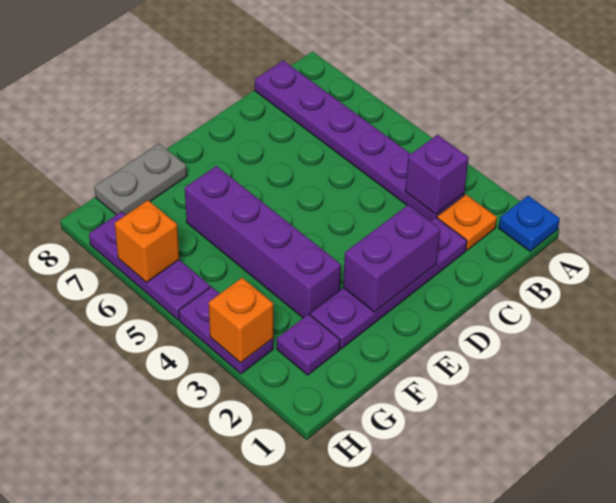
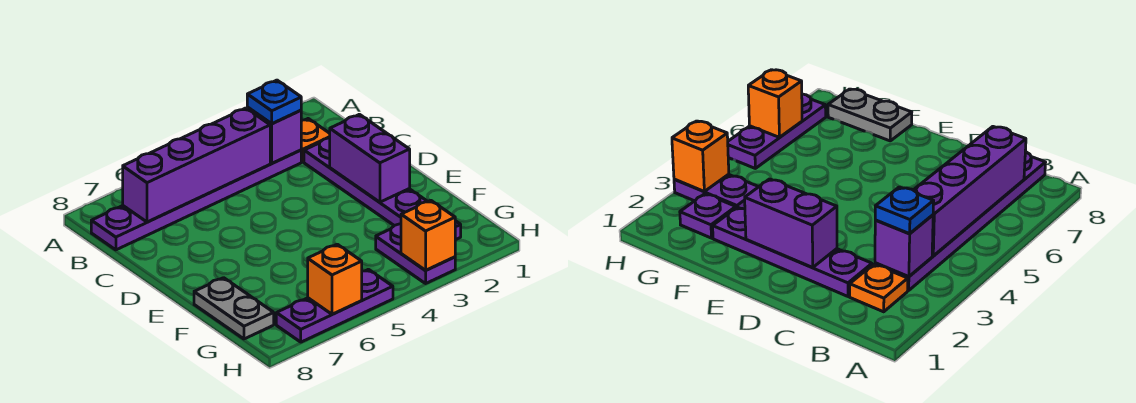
blue 1x1 plate [499,196,560,251] -> blue 1x1 plate moved to [247,80,301,124]
purple 1x4 brick [185,166,341,318] -> purple 1x4 brick moved to [123,108,270,222]
purple 1x2 plate [179,287,273,374] -> purple 1x2 plate turned to [376,224,455,283]

